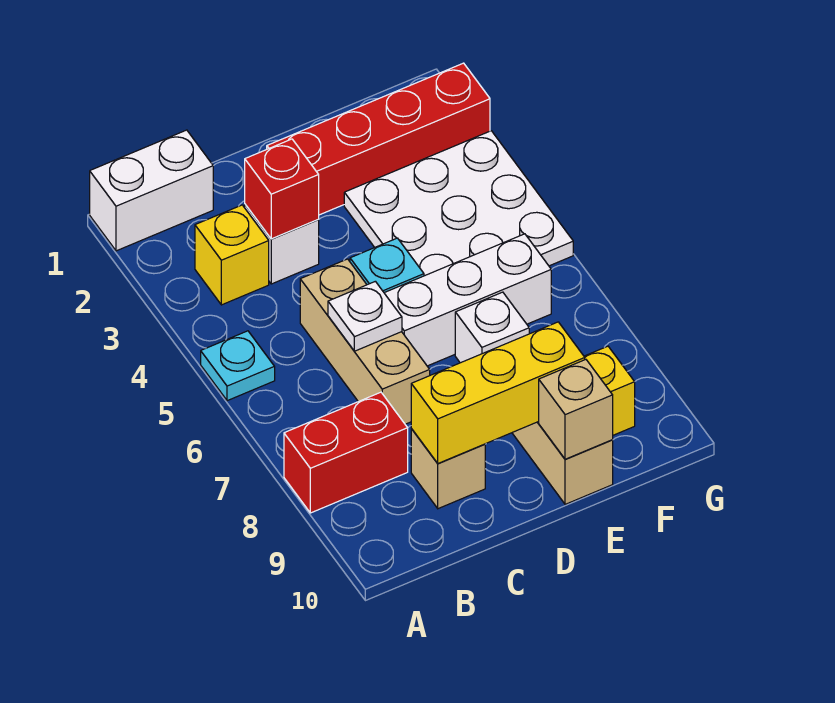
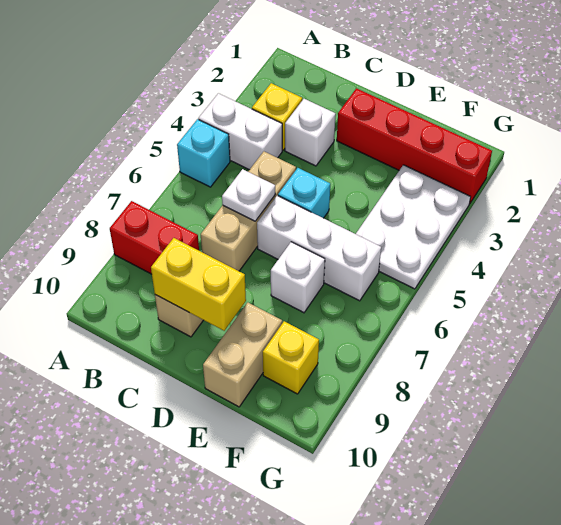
white 1x2 brick [90,130,213,251] -> white 1x2 brick moved to [198,93,282,170]
cyan 1x1 plate [201,331,275,401] -> cyan 1x1 brick [177,119,230,187]
red 1x1 brick [245,139,319,239] -> none
yellow 1x3 brick [411,322,585,463] -> yellow 1x2 brick [151,238,246,331]
white 3x3 plate [344,131,573,276] -> white 2x3 plate [356,165,471,289]
tan 1x1 brick [539,360,613,459] -> none

